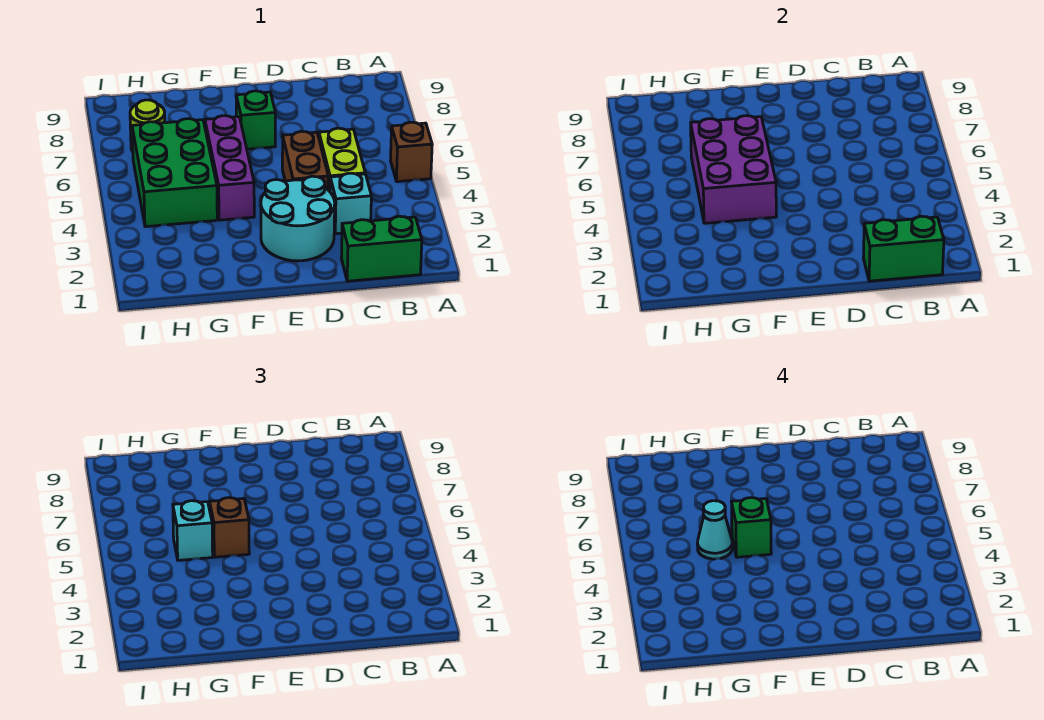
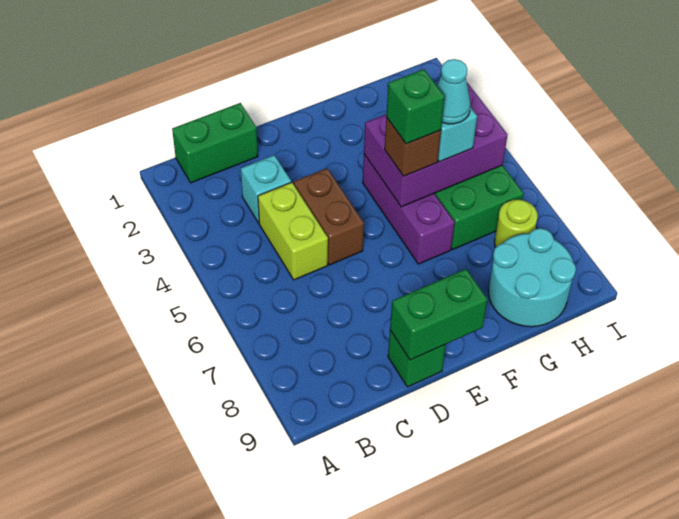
brown 1x1 brick [391,122,432,182] -> none
green 1x2 brick [863,216,944,281] -> green 1x2 brick moved to [390,269,487,360]
cyan 2x2 round brick [261,176,335,261] -> cyan 2x2 round brick moved to [489,228,576,327]
green 1x1 brick [236,91,275,149] -> green 1x1 brick moved to [388,330,446,387]
purple 2x3 brick [691,116,776,223] -> purple 2x3 brick turned to [364,83,507,207]

